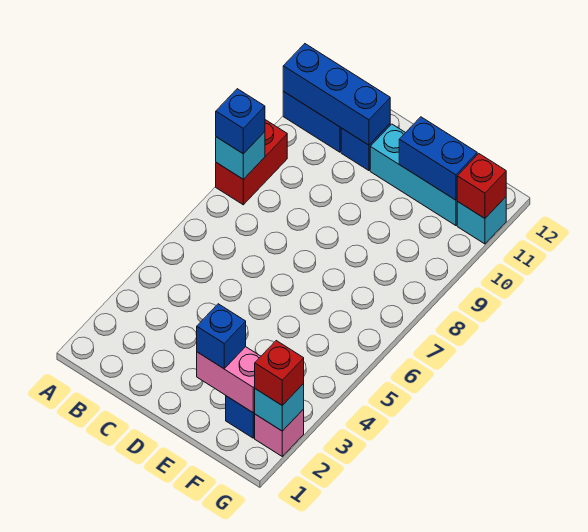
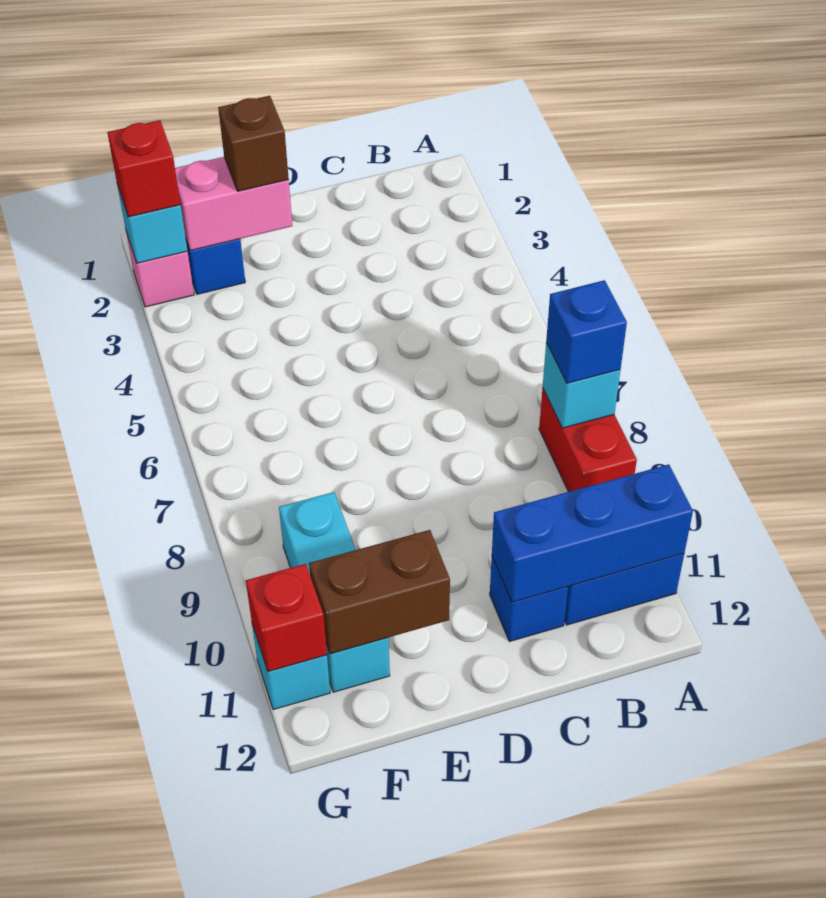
cyan 1x3 brick [370,124,457,226] -> cyan 1x3 brick turned to [279,492,390,692]
blue 1x1 brick [197,304,246,369] -> brown 1x1 brick [218,96,289,191]
blue 1x2 brick [399,117,477,200] -> brown 1x2 brick [309,530,450,654]

